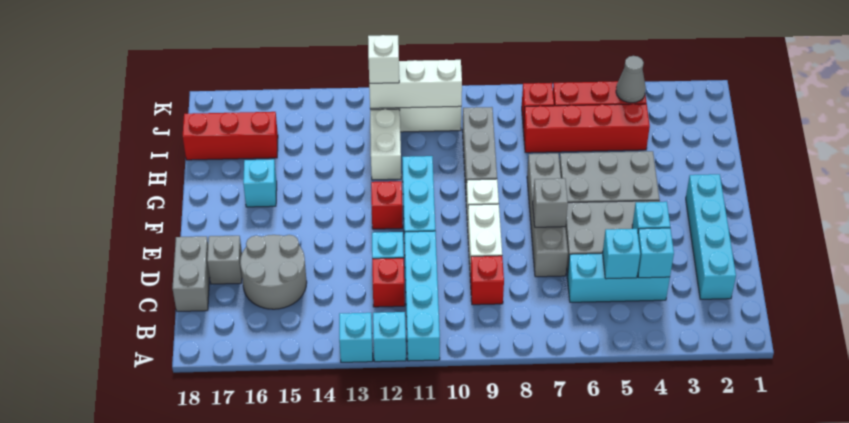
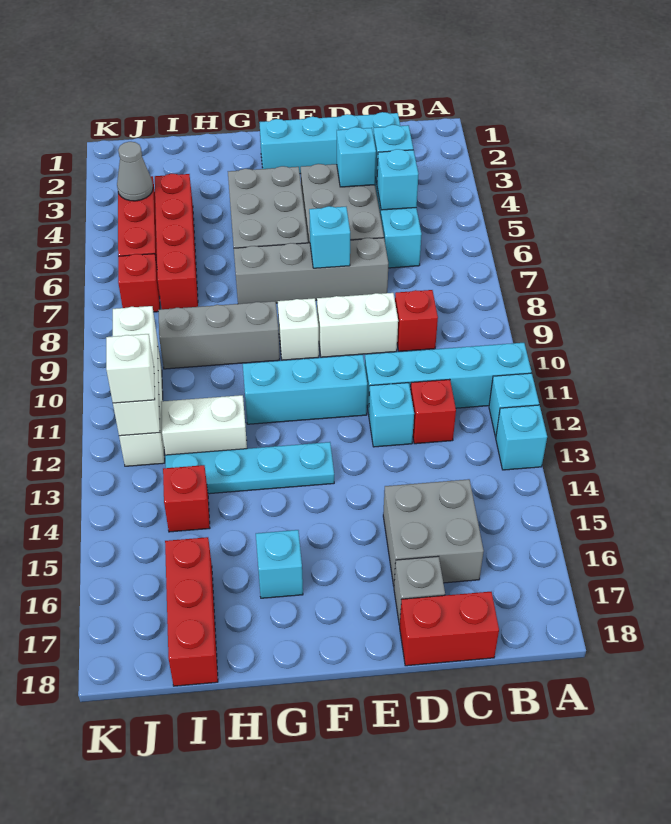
grey 2x2 round brick [240,235,307,309] -> grey 2x2 brick [383,479,484,586]
grey 1x2 brick [172,236,210,311] -> red 1x2 brick [400,592,499,666]
grey 1x1 brick [533,178,568,227] -> cyan 1x1 brick [309,206,350,268]
red 1x1 brick [371,181,403,229] -> red 1x1 brick moved to [163,465,210,532]
none -> cyan 1x4 plate [165,442,334,494]

